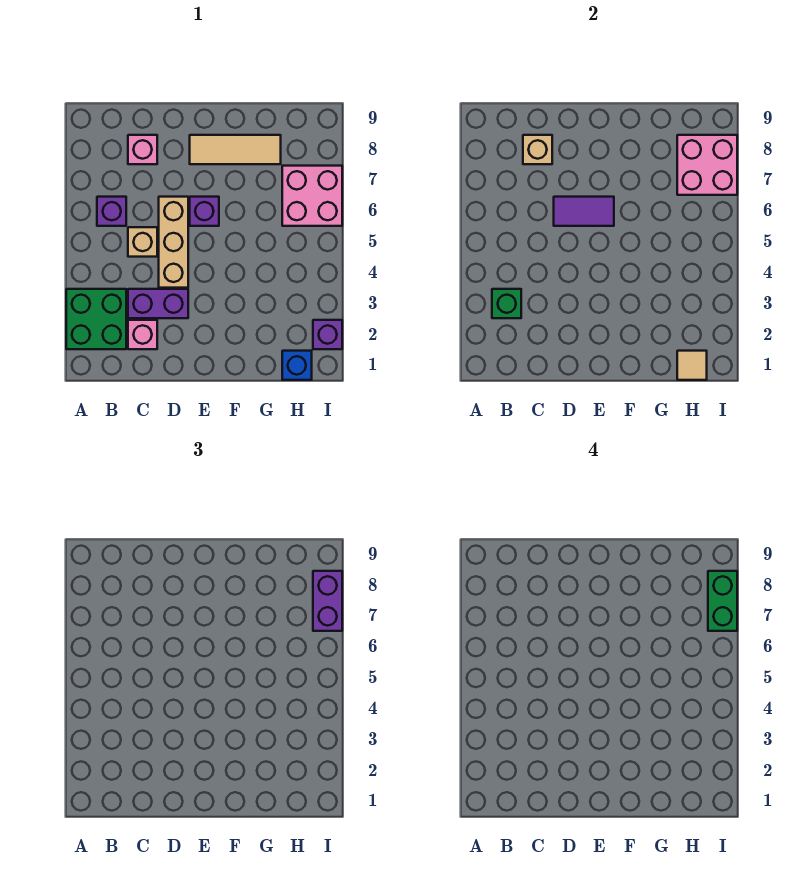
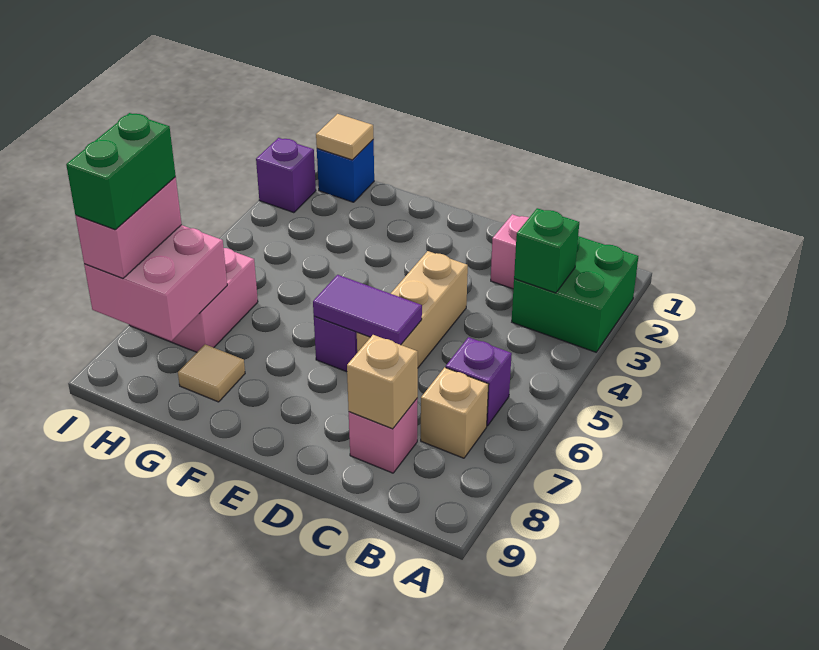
purple 1x2 brick [128,289,188,318] -> none
tan 1x1 brick [128,227,157,257] -> tan 1x1 brick moved to [421,368,489,458]
tan 1x3 tile [190,135,281,164] -> tan 1x1 tile [178,344,245,402]
purple 1x2 brick [313,571,342,631] -> pink 1x2 brick [76,177,182,278]

